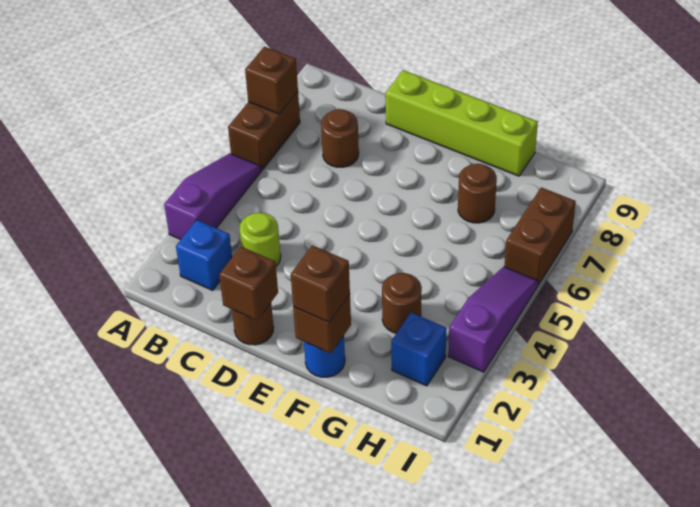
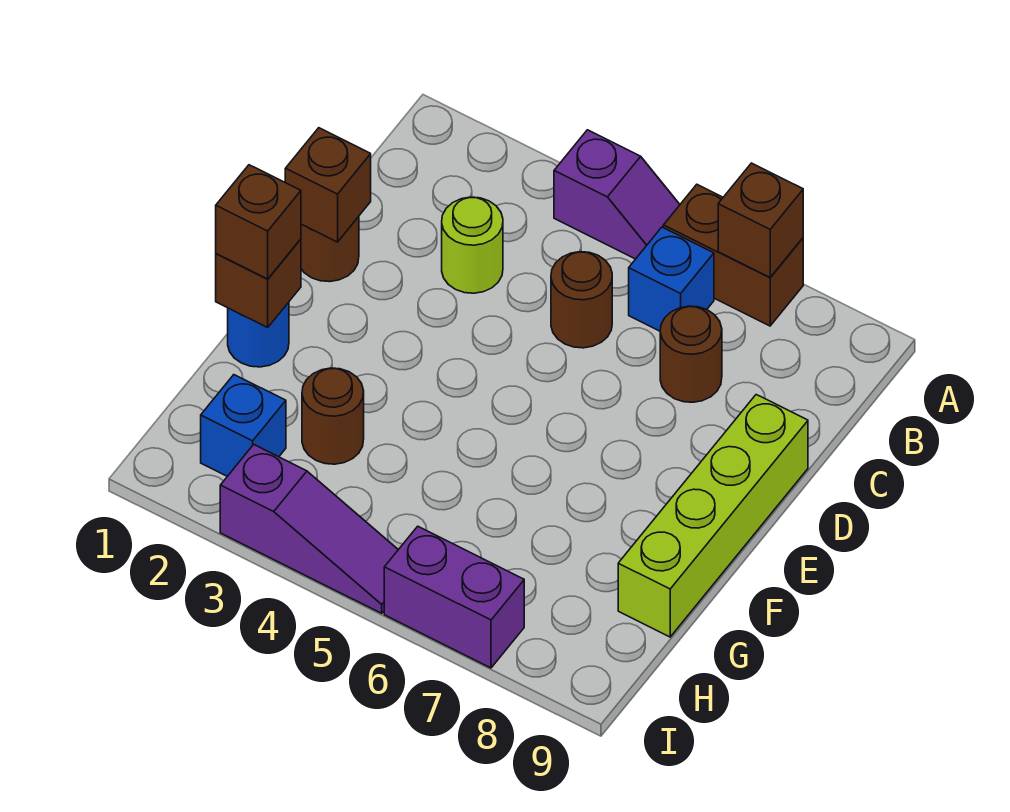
purple 1x3 slope [164,153,261,240] -> purple 1x2 slope [554,130,680,259]
blue 1x1 brick [176,220,232,290] -> blue 1x1 brick moved to [629,227,714,331]
brown 1x1 round brick [458,164,497,223] -> brown 1x1 round brick moved to [551,252,612,348]
brown 1x2 brick [504,187,576,285] -> purple 1x2 brick [384,526,524,668]

